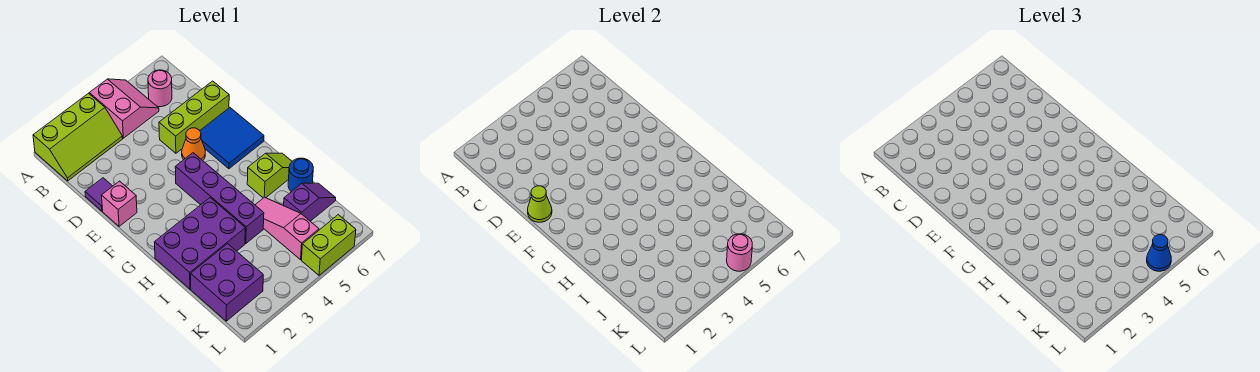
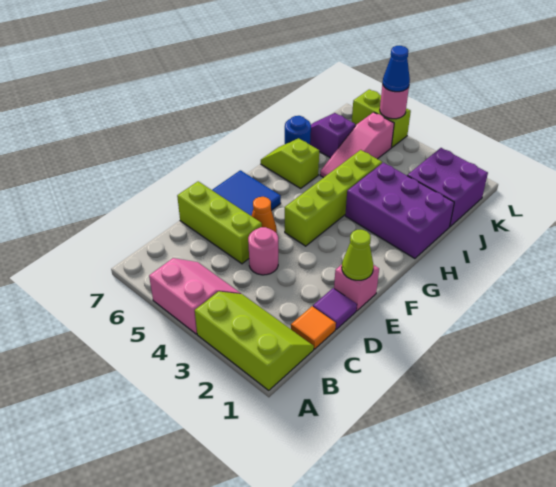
pink 2x2 slope [89,79,159,138] -> pink 2x2 slope turned to [149,258,241,334]
pink 1x1 round brick [148,70,172,107] -> pink 1x1 round brick moved to [248,227,278,275]
none -> orange 1x1 tile [291,306,336,349]
purple 1x4 brick [175,153,264,244] -> lime 1x4 brick [285,150,382,246]

